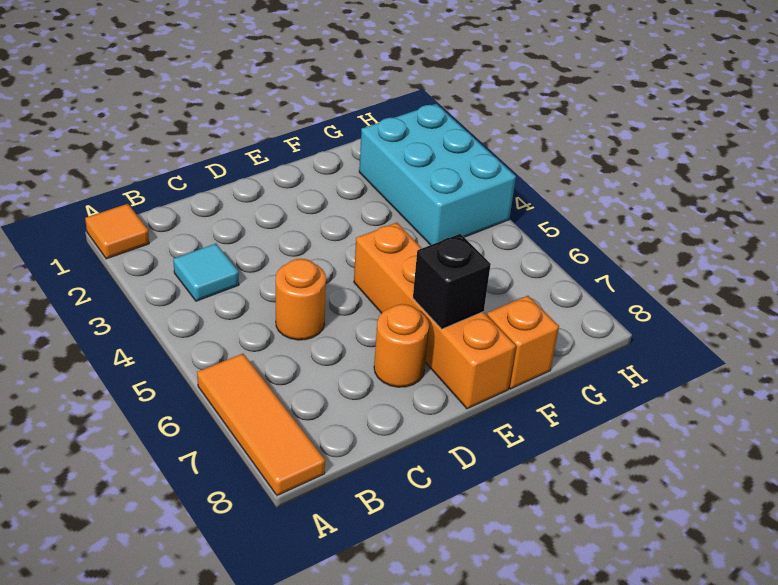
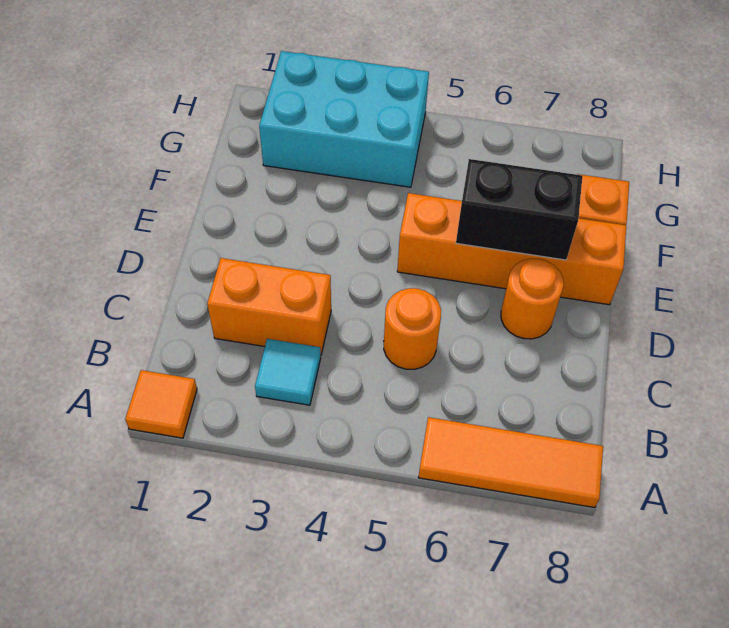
none -> orange 1x2 brick [207,258,331,354]
black 1x1 brick [413,234,491,329] -> black 1x2 brick [456,159,583,260]

